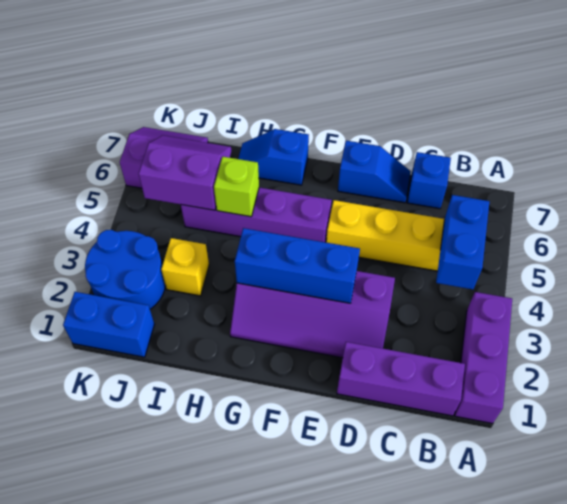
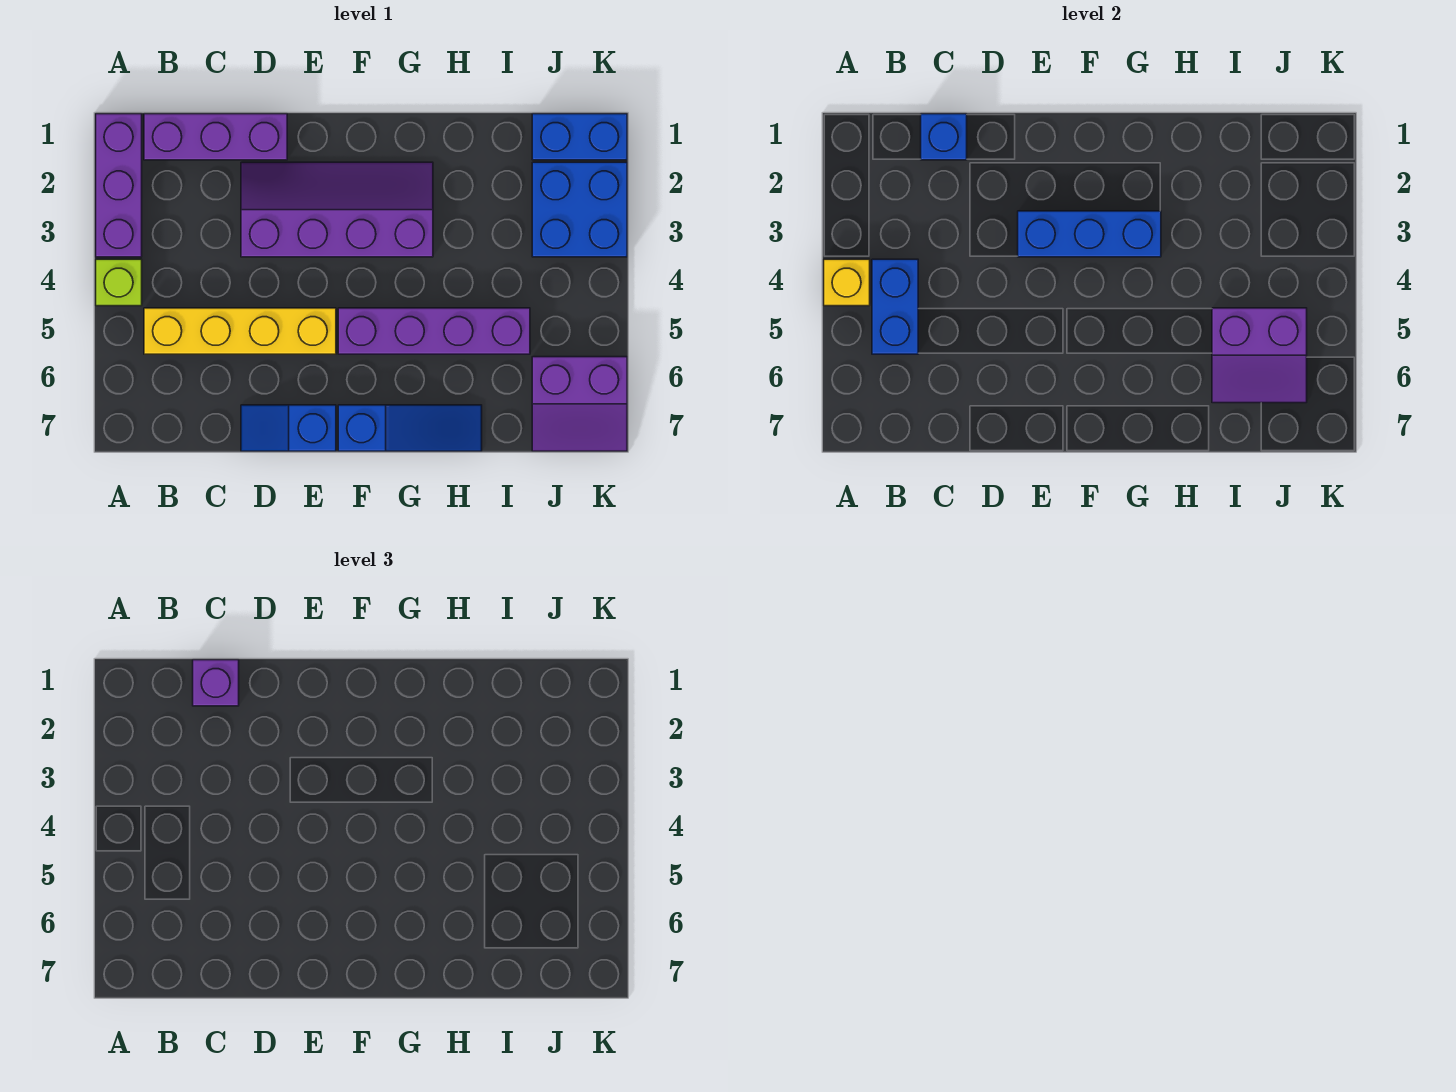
none -> purple 1x1 brick [193,660,239,706]
blue 1x1 brick [407,152,451,209] -> blue 1x1 brick moved to [921,114,967,160]
blue 1x2 slope [238,129,309,185] -> blue 1x3 slope [338,405,482,451]
lime 1x1 brick [214,157,259,217] -> lime 1x1 brick moved to [96,259,142,306]
yellow 1x1 brick [161,238,209,296] -> yellow 1x1 brick moved to [824,259,870,306]
blue 2x2 round brick [85,230,165,309] -> blue 2x2 brick [532,162,627,257]

